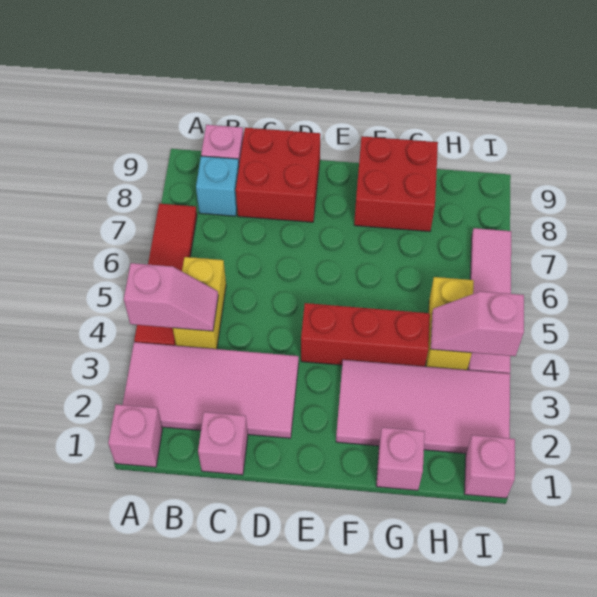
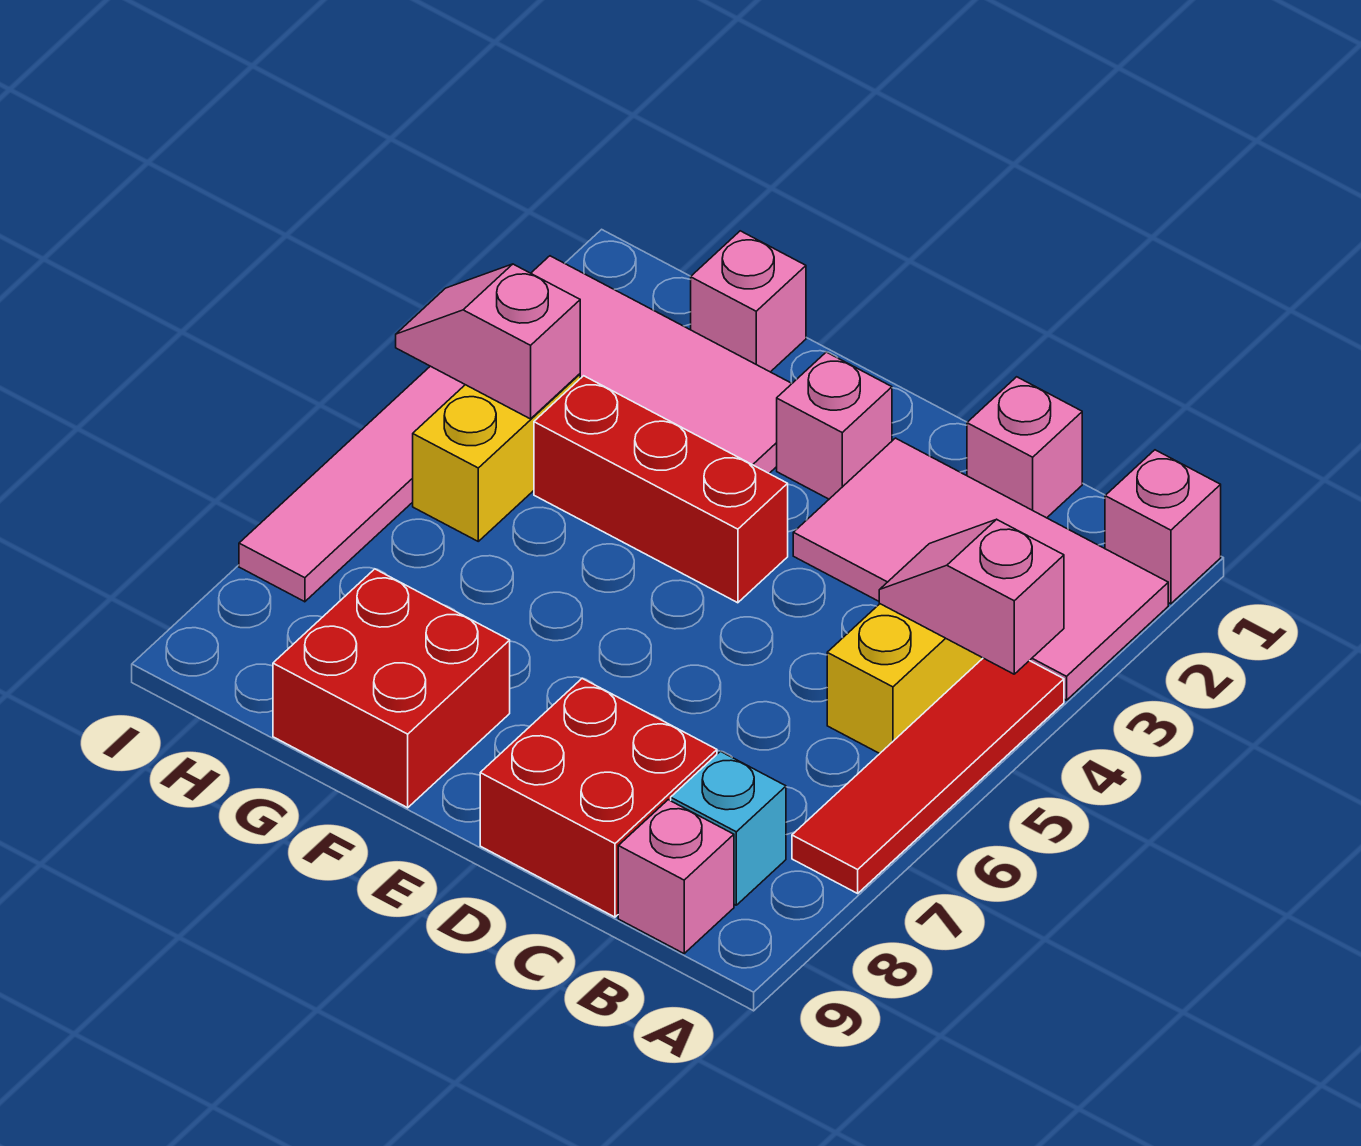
pink 1x2 slope [431,291,524,356] -> pink 1x2 slope turned to [396,264,580,419]
pink 1x1 brick [464,435,515,498] -> pink 1x1 brick moved to [777,352,892,499]

